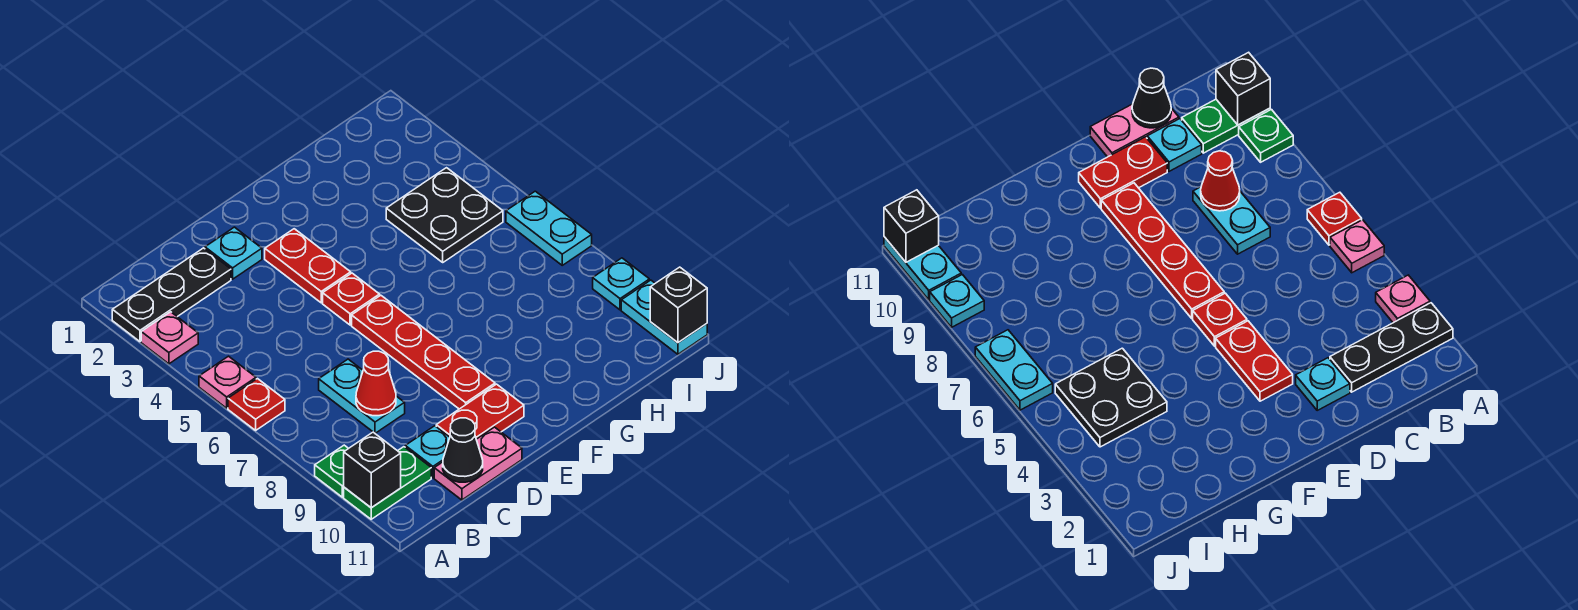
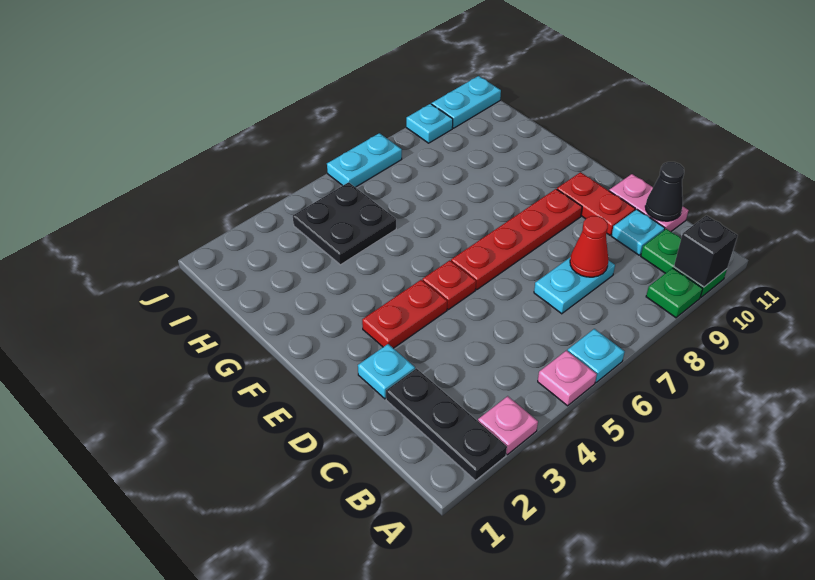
red 1x1 plate [228,379,285,430] -> cyan 1x1 plate [568,329,625,382]
black 1x1 brick [650,267,707,343] -> none

